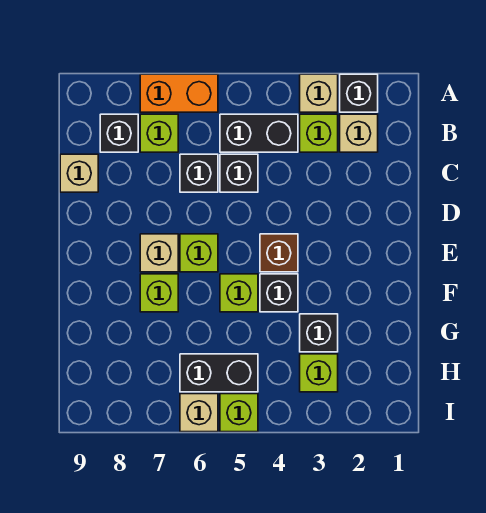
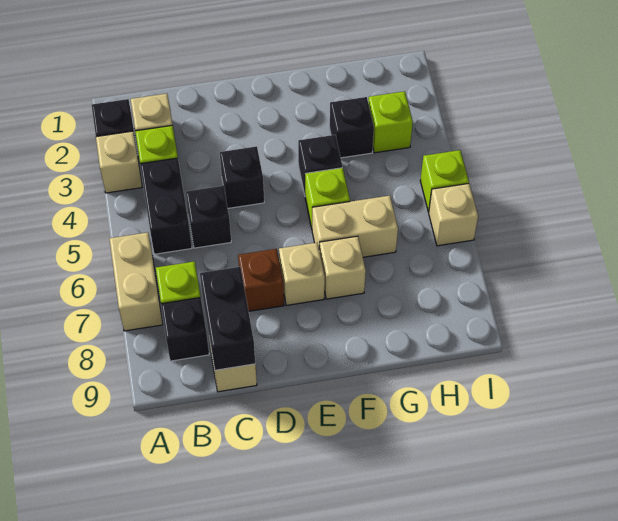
orange 1x2 brick [140,74,218,112] -> tan 1x2 brick [110,232,163,331]
black 1x1 brick [180,154,218,192] -> black 1x1 brick moved to [220,146,264,208]
brown 1x1 brick [260,234,298,272] -> brown 1x1 brick moved to [238,249,284,311]
lime 1x1 brick [180,234,218,272] -> none
none -> tan 1x2 brick [312,196,398,257]
lime 1x1 brick [140,274,178,312] -> tan 1x1 brick [319,236,366,299]
black 1x2 brick [180,354,258,392] -> black 1x2 brick moved to [200,267,255,370]

